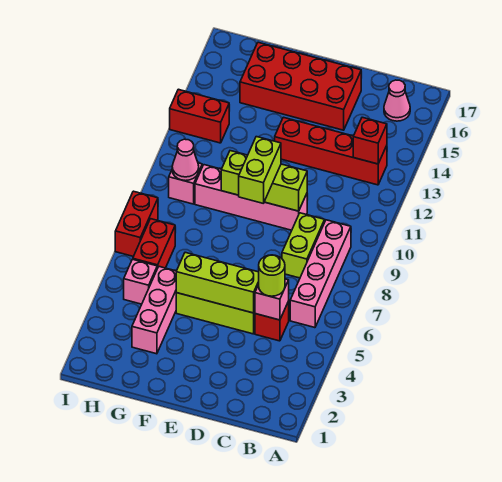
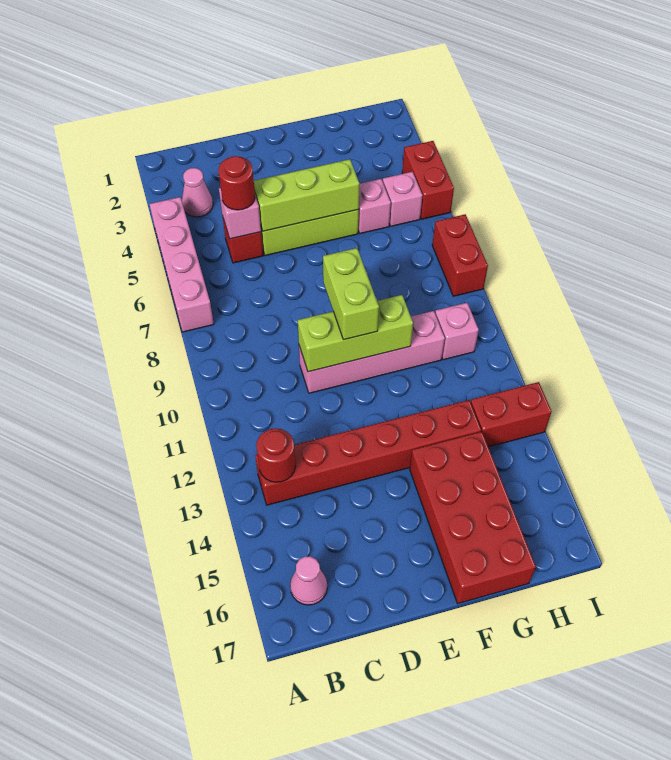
pink 1x4 brick [290,220,351,328] -> pink 1x4 brick moved to [149,197,214,332]
red 1x4 brick [275,117,387,185] -> red 1x6 brick [255,400,481,505]
red 1x1 brick [353,117,387,164] -> red 1x1 round brick [256,428,296,482]
lime 1x1 round brick [259,255,285,296] -> red 1x1 round brick [218,156,255,210]
lime 1x2 brick [282,213,325,278] -> none
red 2x4 brick [240,42,361,130] -> red 2x4 brick turned to [410,432,536,603]
pink 1x3 brick [132,267,176,354] -> pink 1x1 brick [358,179,391,234]
red 1x2 brick [133,219,175,268] -> red 1x2 brick moved to [402,141,454,219]
pink 1x1 cone [172,139,199,181] -> pink 1x1 cone moved to [182,168,213,217]

